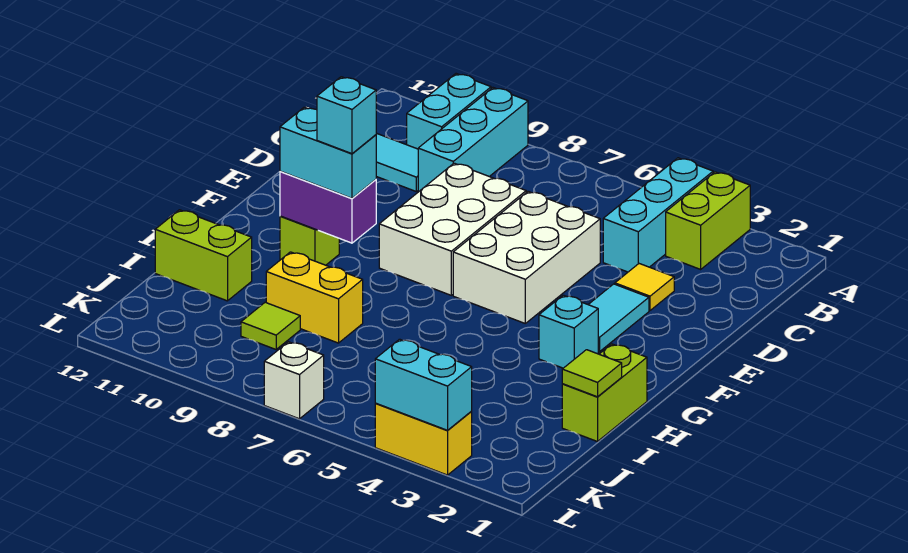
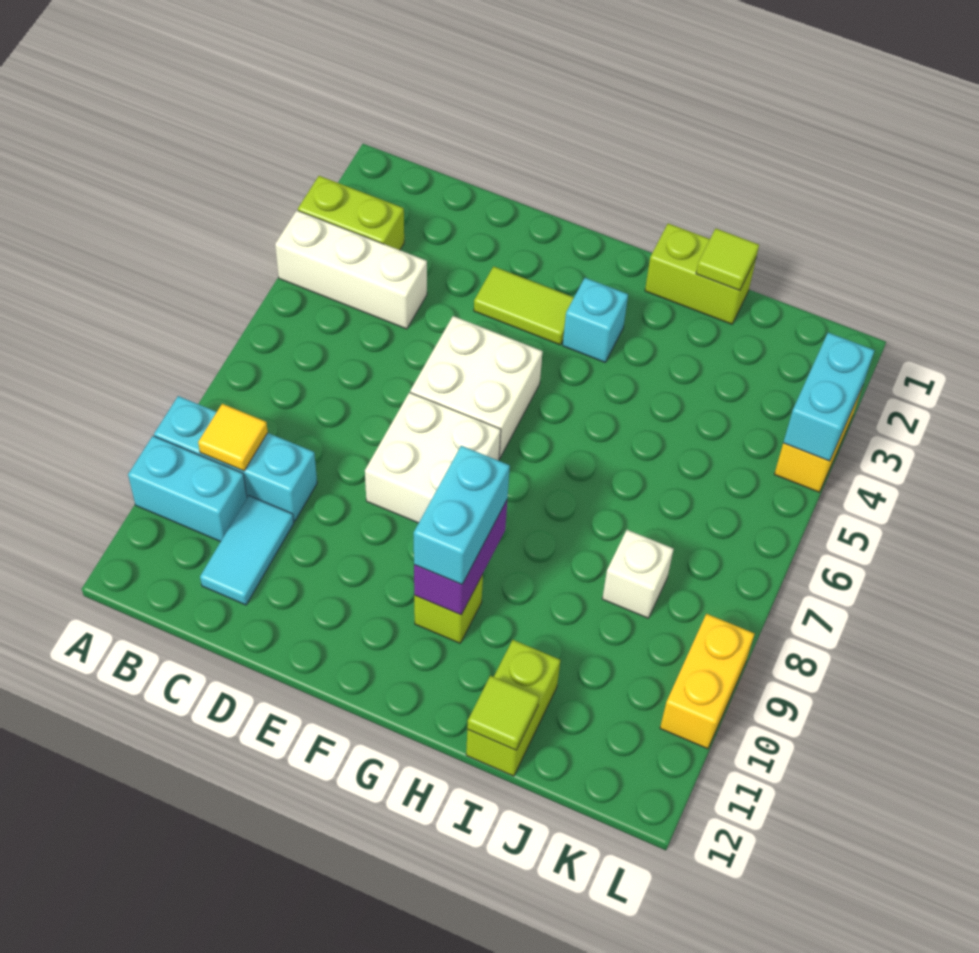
cyan 1x3 brick [603,158,713,272] -> white 1x3 brick [275,211,427,329]
yellow 1x1 tile [615,264,674,311] -> yellow 1x1 tile moved to [198,404,268,471]
white 2x3 brick [453,191,600,323] -> white 2x2 brick [410,316,543,459]
white 2x3 brick [379,163,526,295] -> white 2x2 brick [365,392,501,523]
cyan 1x2 tile [588,284,649,352] -> lime 1x2 tile [474,266,574,345]
cyan 1x1 brick [317,77,376,154] -> none
yellow 1x2 brick [266,252,363,343] -> yellow 1x2 brick moved to [660,614,754,749]
lime 1x1 tile [241,302,300,349] -> lime 1x1 tile moved to [467,676,539,750]
white 1x1 brick [264,342,324,419] -> white 1x1 brick moved to [602,530,673,618]

